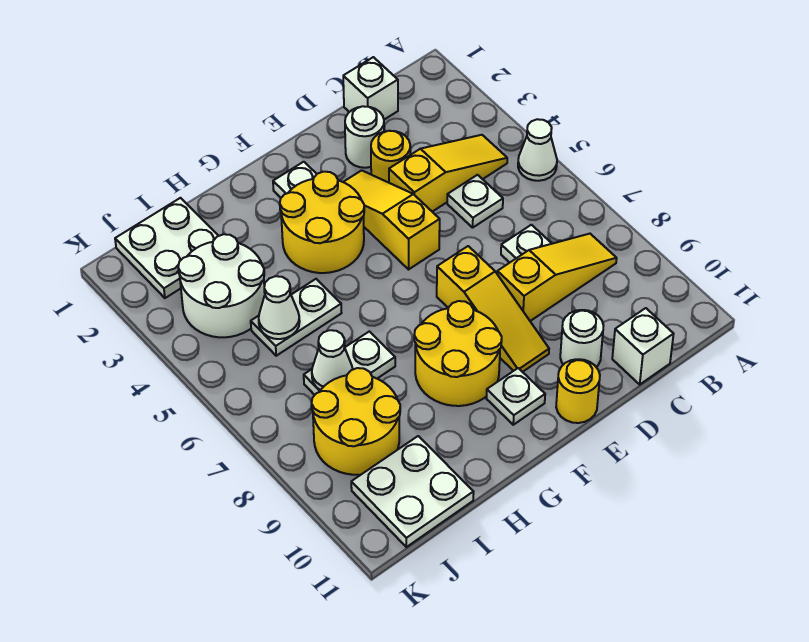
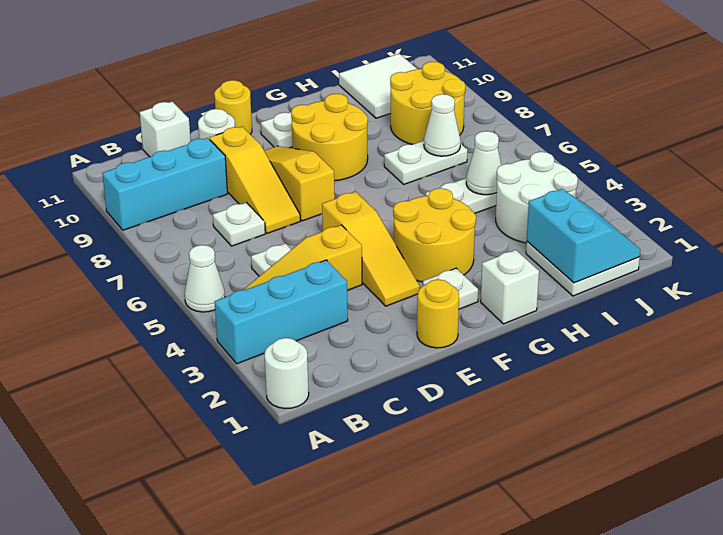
none -> cyan 1x3 brick [215,260,348,364]
none -> cyan 1x3 brick [102,138,228,230]
yellow 1x3 slope [497,234,617,321] -> yellow 1x3 slope turned to [209,127,300,233]
white 1x1 brick [343,57,398,120] -> white 1x1 brick moved to [481,250,539,324]
white 1x1 round brick [345,106,384,168] -> white 1x1 round brick moved to [264,338,309,409]
yellow 1x1 round brick [371,131,410,183] -> yellow 1x1 round brick moved to [417,279,459,348]
none -> cyan 2x2 slope [527,189,640,283]
white 2x2 plate [351,436,474,547] -> white 2x2 tile [339,54,417,118]

